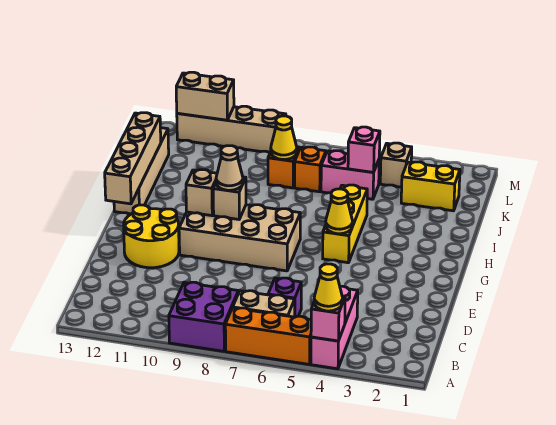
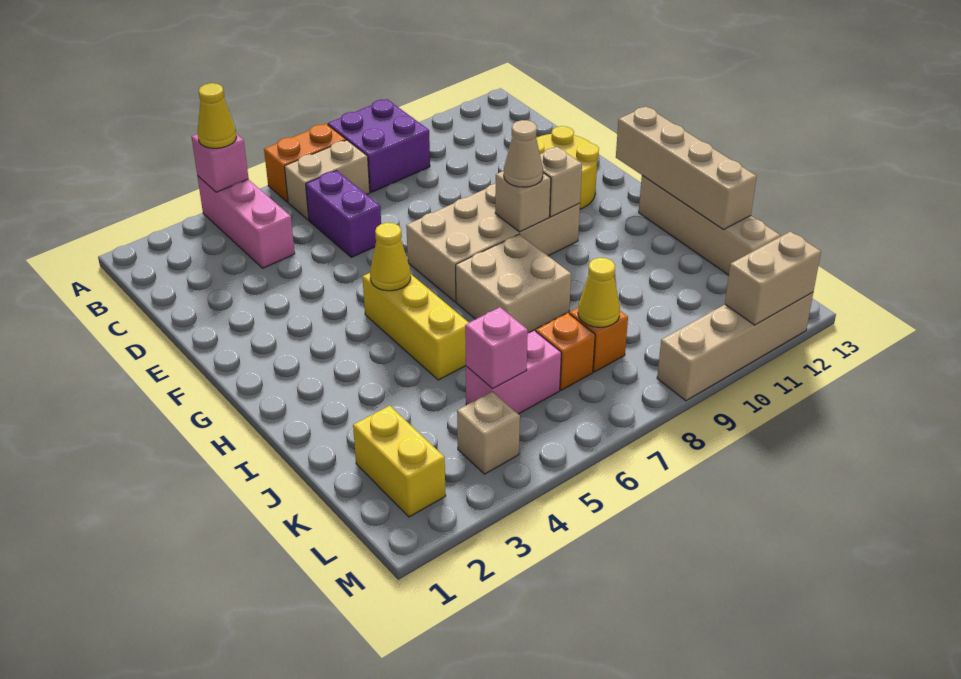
orange 1x3 brick [225,308,311,364] -> orange 1x2 brick [264,124,346,202]
purple 1x1 brick [268,278,301,317] -> purple 1x2 brick [306,171,381,257]
none -> tan 2x2 brick [456,234,571,333]
yellow 1x2 brick [401,162,460,211] -> yellow 1x2 brick turned to [353,406,446,517]

